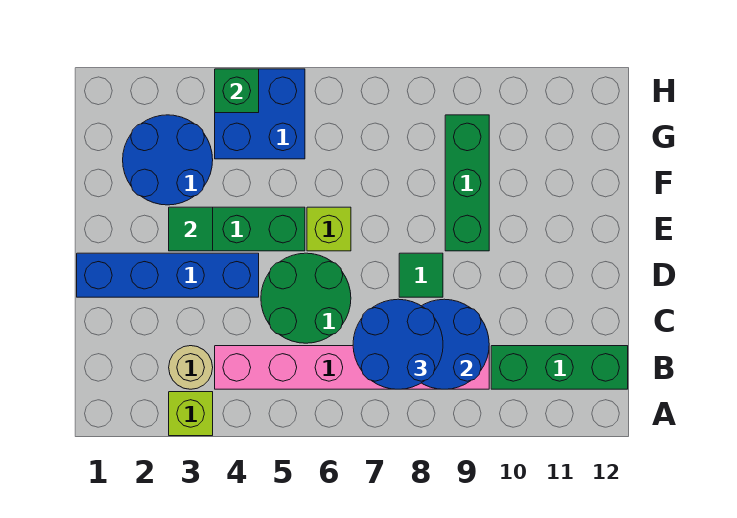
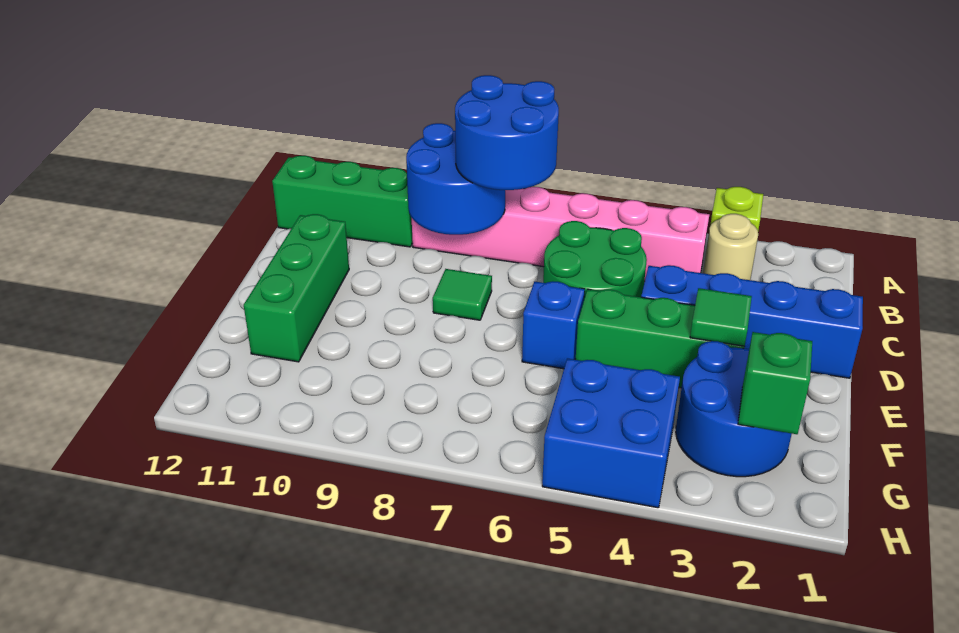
lime 1x1 brick [307,207,351,251] -> blue 1x1 brick [522,281,585,369]
green 1x3 brick [445,115,489,251] -> green 1x3 brick moved to [244,214,349,362]
green 1x1 brick [215,69,259,113] -> green 1x1 brick moved to [738,332,812,434]

